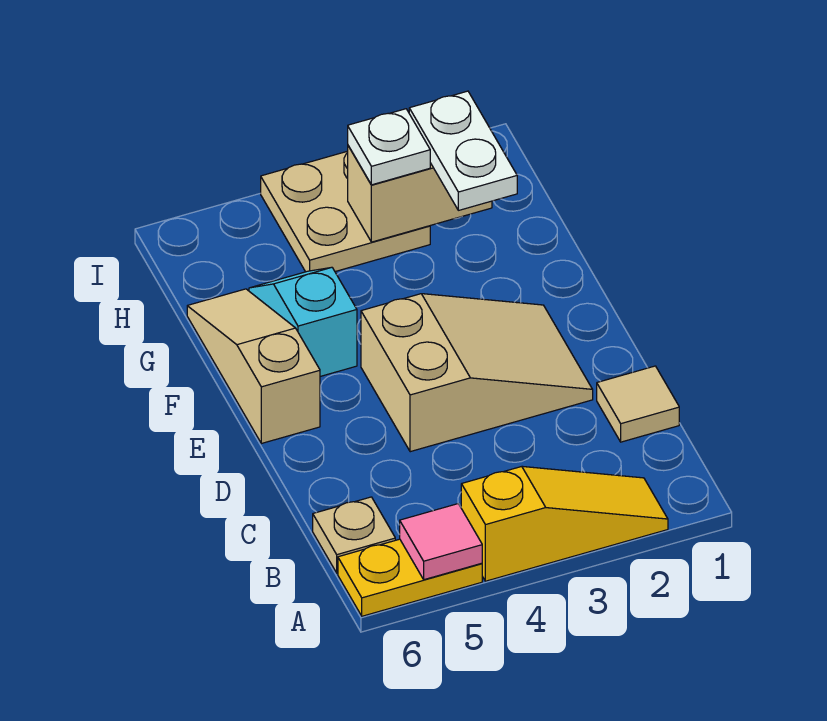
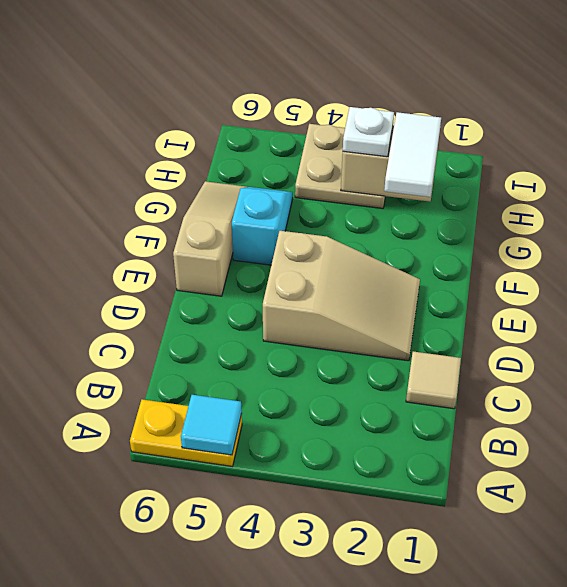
yellow 1x3 slope [461,466,668,581] -> none
pink 1x1 tile [400,503,482,580] -> cyan 1x1 tile [181,395,242,455]
tan 1x1 plate [313,497,395,573] -> none
white 1x2 plate [409,91,517,210] -> white 1x2 tile [384,112,441,197]

